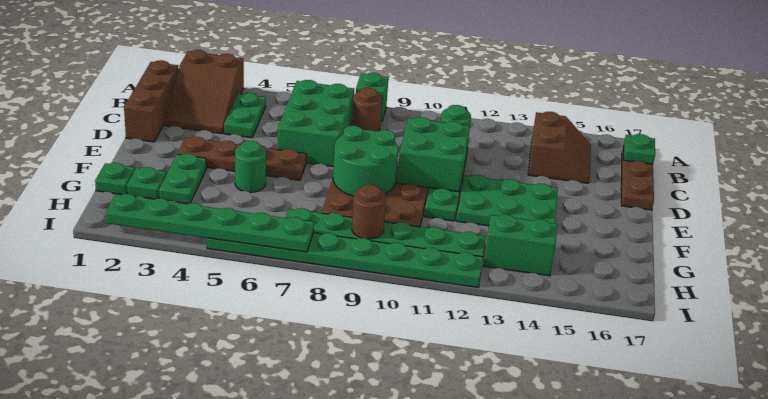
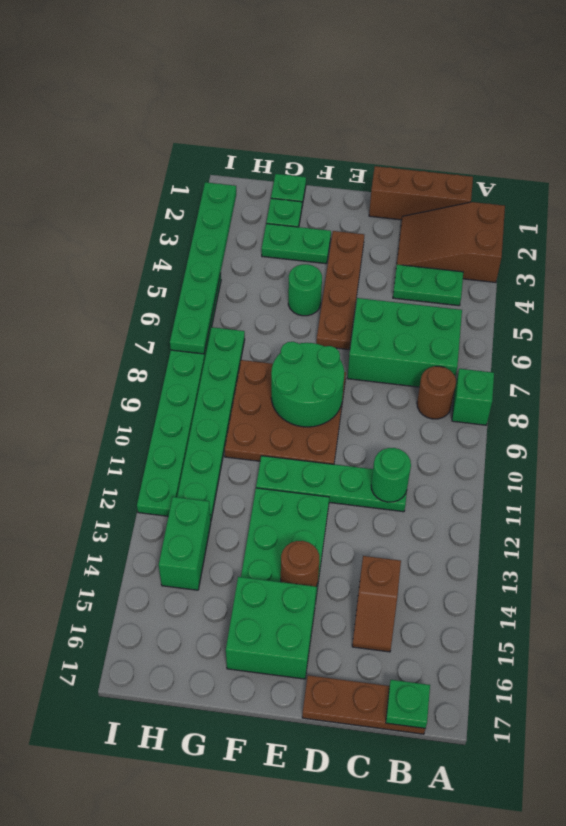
brown 2x2 slope [528,112,591,183] -> brown 1x2 slope [352,556,401,652]
green 2x2 brick [397,117,469,192] -> green 2x2 brick moved to [226,577,316,679]
brown 1x1 round brick [352,185,386,239] -> brown 1x1 round brick moved to [281,541,319,586]

